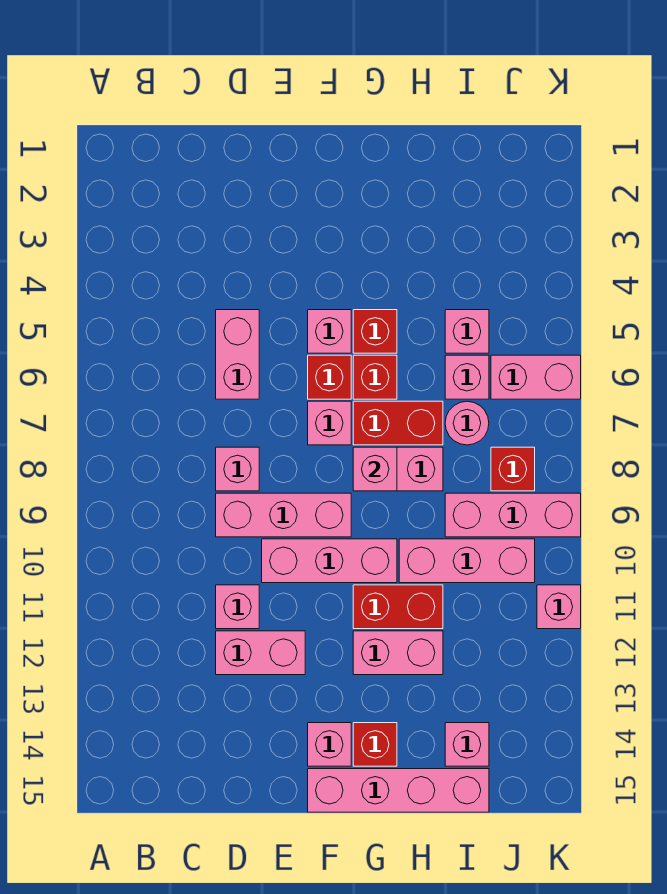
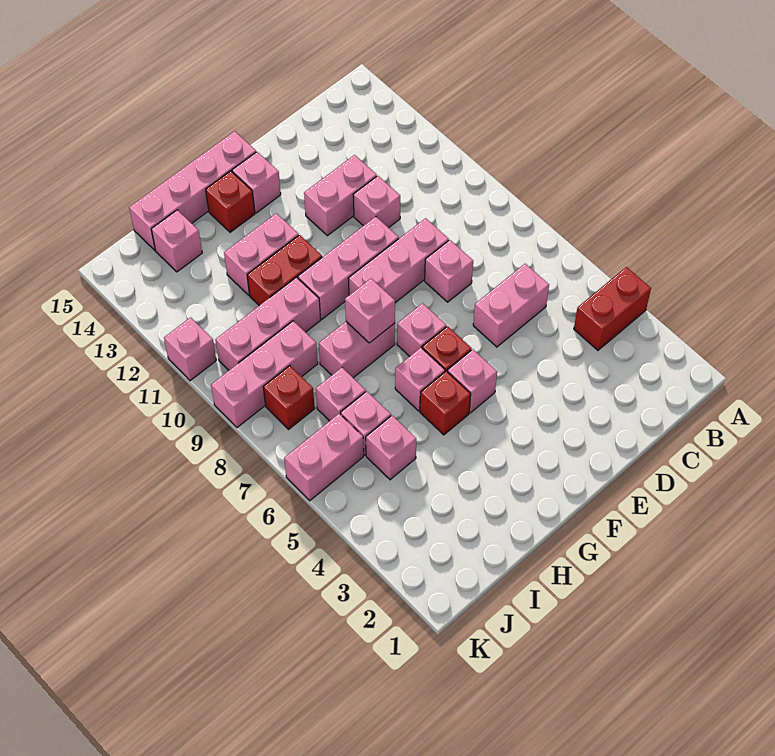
pink 1x2 brick [216,310,259,399] -> pink 1x2 brick turned to [473,264,549,347]
red 1x1 brick [353,355,397,399] -> pink 1x1 brick [395,348,445,411]
red 1x2 brick [353,401,443,445] -> red 1x2 brick moved to [574,267,651,350]
pink 1x1 round brick [445,401,489,445] -> pink 1x1 brick [316,368,366,421]

